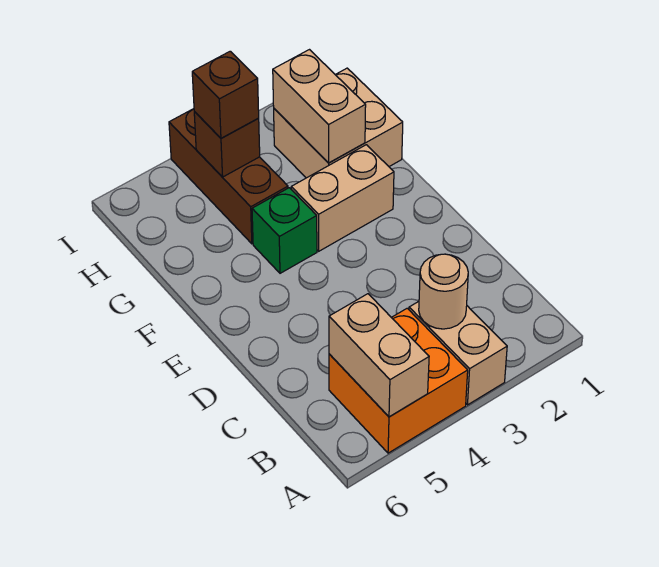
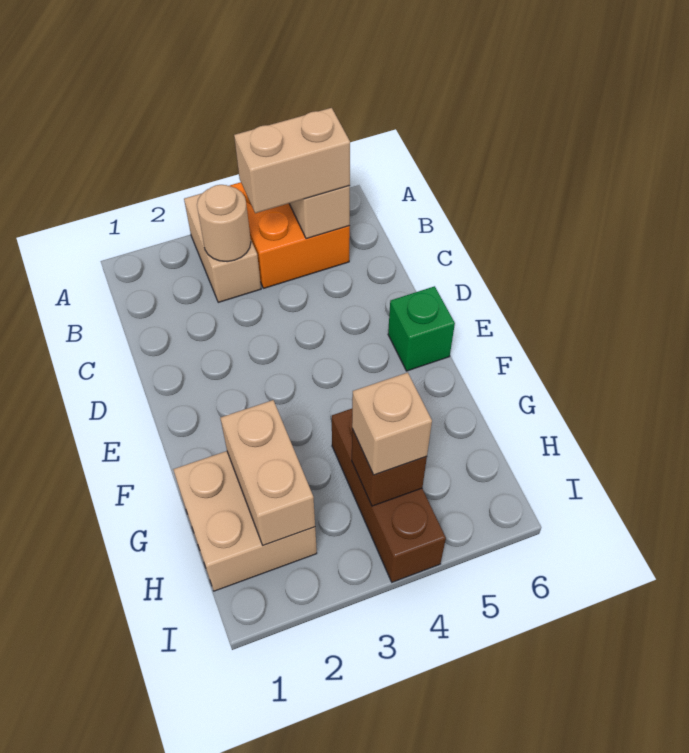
tan 1x2 brick [291,145,394,251] -> tan 1x2 brick moved to [234,108,350,213]
green 1x1 brick [252,188,317,273] -> green 1x1 brick moved to [388,286,455,371]
brown 1x1 brick [192,51,259,138] -> tan 1x1 brick [352,373,432,475]

